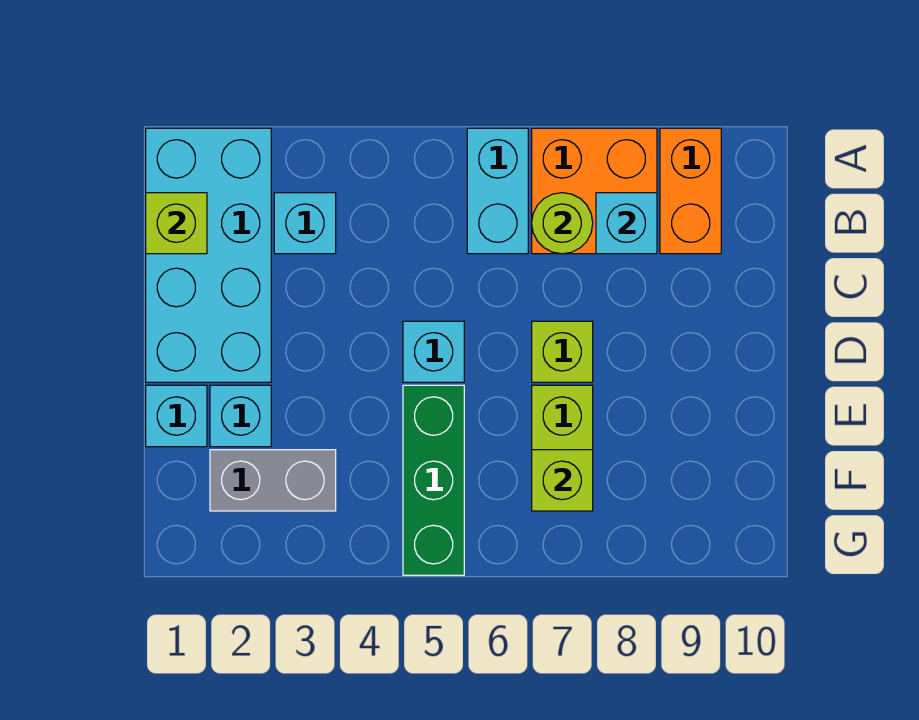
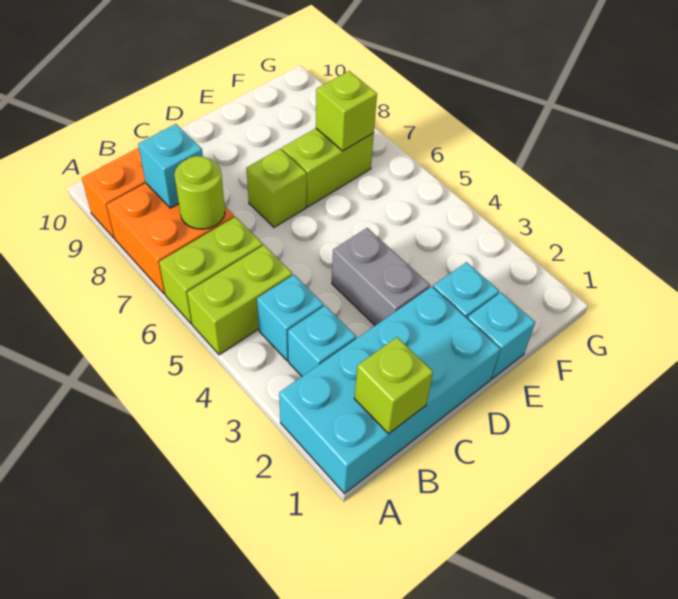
none -> lime 1x2 brick [187,245,292,355]
cyan 1x2 brick [467,128,528,254] -> lime 1x2 brick [159,217,263,324]
cyan 1x1 brick [403,321,464,382] -> cyan 1x1 brick moved to [257,275,324,361]
green 1x3 brick [403,385,464,575] -> none
grey 1x2 brick [210,450,336,511] -> grey 1x2 brick moved to [332,228,430,325]

